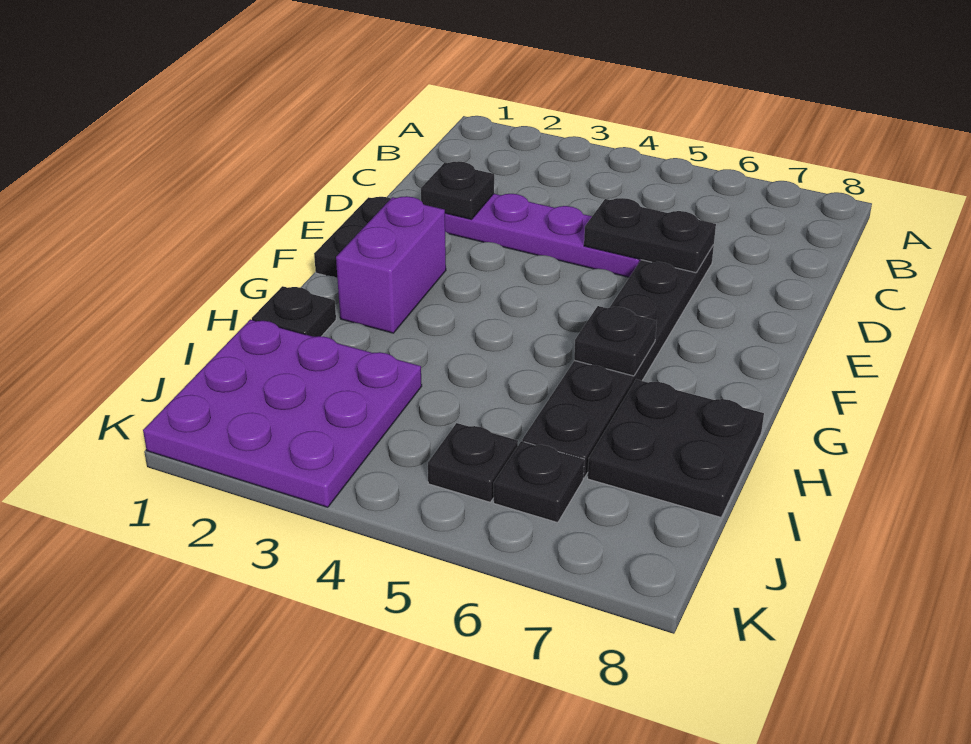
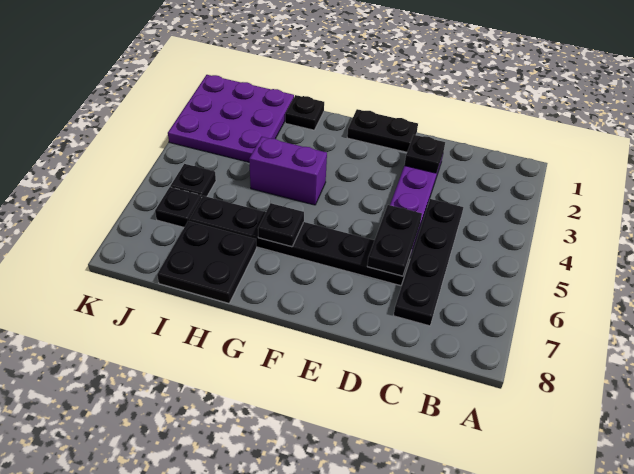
none -> black 1x4 plate [394,199,463,326]
purple 1x2 brick [336,196,446,333] -> purple 1x2 brick moved to [249,137,327,205]

